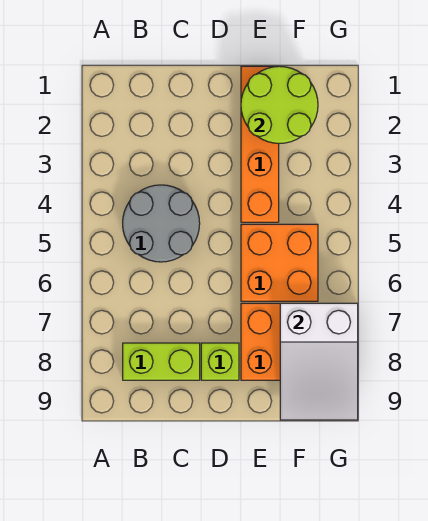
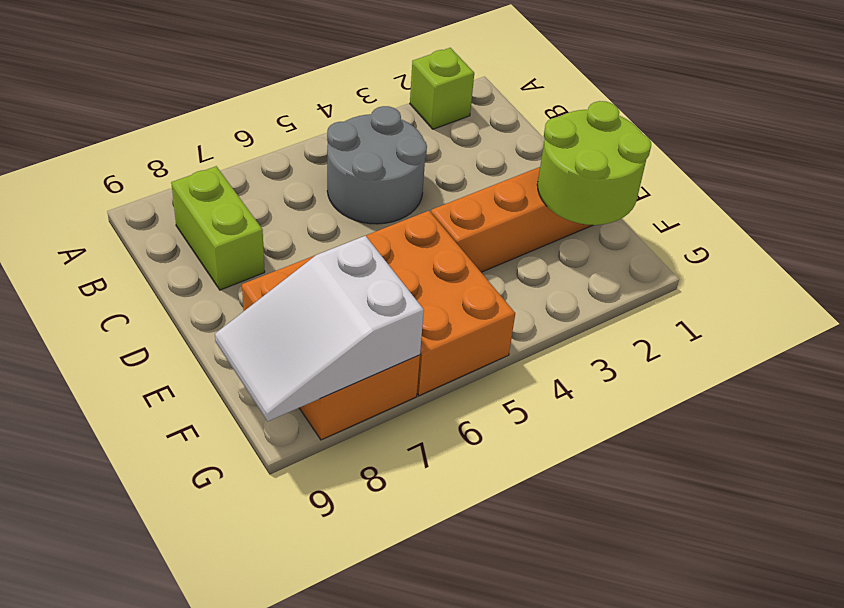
lime 1x1 brick [201,343,239,380] -> lime 1x1 brick moved to [410,48,474,129]
orange 2x2 brick [241,224,318,301] -> orange 2x3 brick [366,211,515,396]

